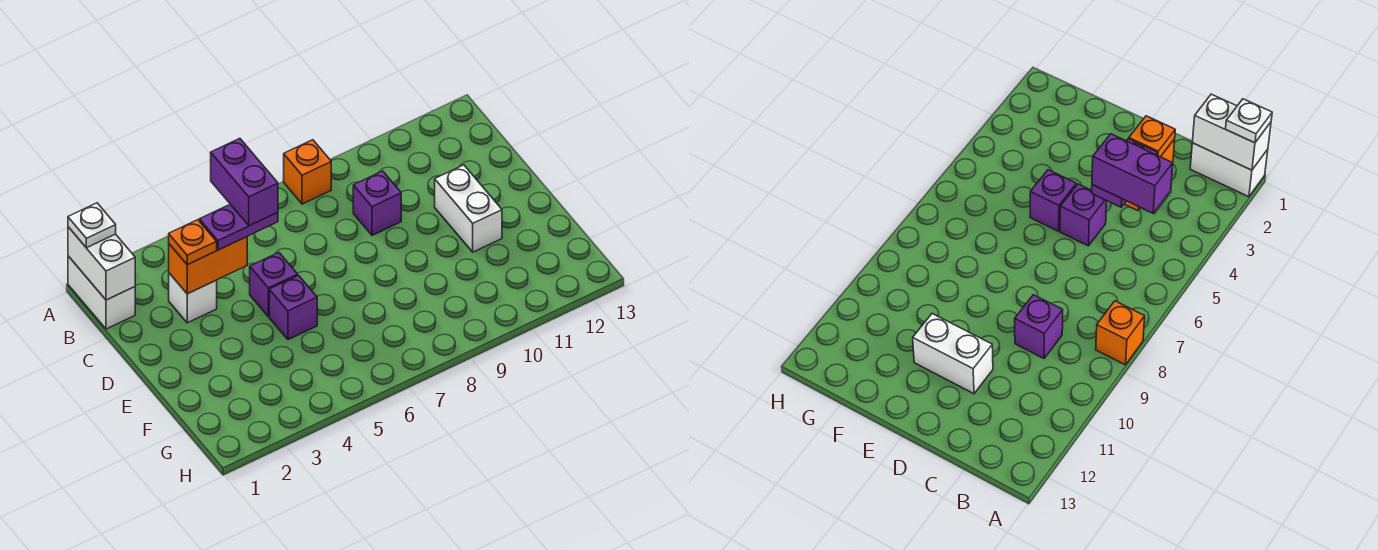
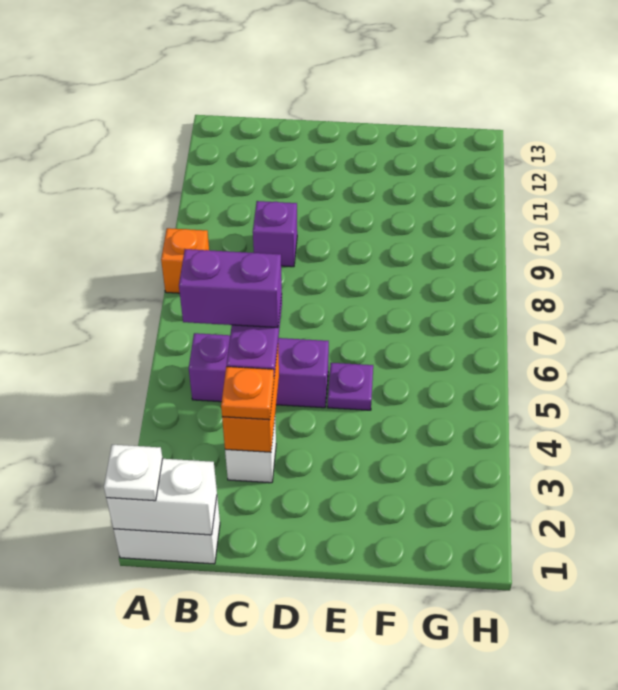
purple 1x1 brick [250,253,298,317] -> purple 1x3 brick [189,333,329,408]
white 1x2 brick [435,165,502,252] -> none
purple 1x1 brick [269,275,317,340] -> purple 1x1 plate [328,363,373,410]

